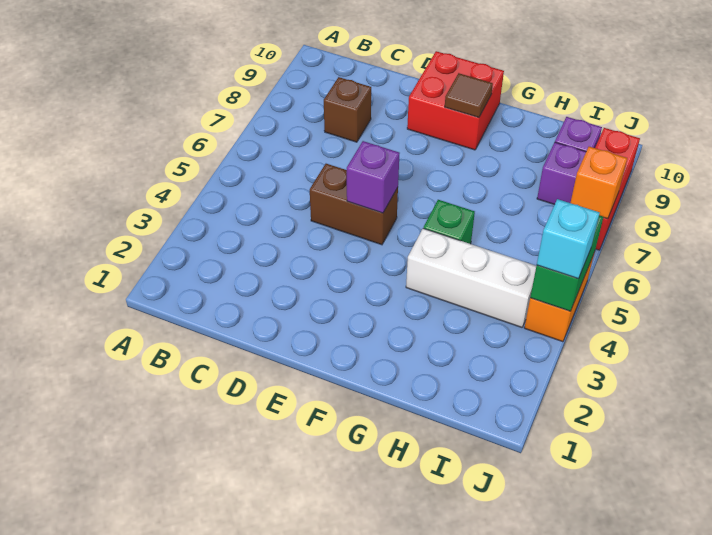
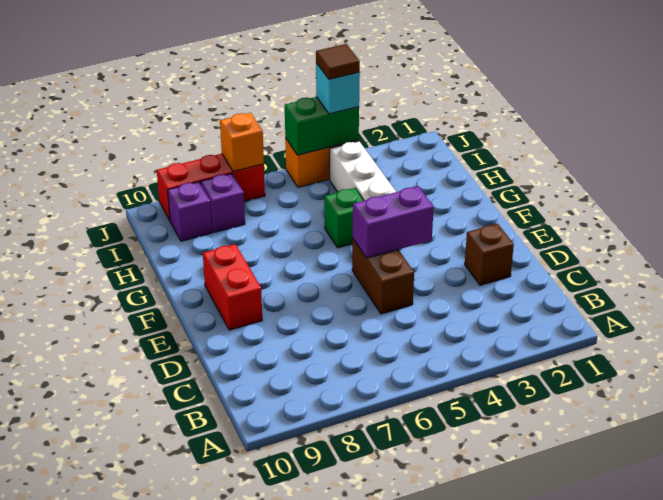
brown 1x1 brick [324,77,371,142] -> brown 1x1 brick moved to [465,224,514,285]
purple 1x1 brick [347,141,400,213] -> purple 1x2 brick [353,186,434,258]
red 2x2 brick [407,51,504,150] -> red 1x2 brick [203,244,262,330]
brown 1x1 tile [445,73,493,118] -> brown 1x1 tile moved to [316,44,360,79]

